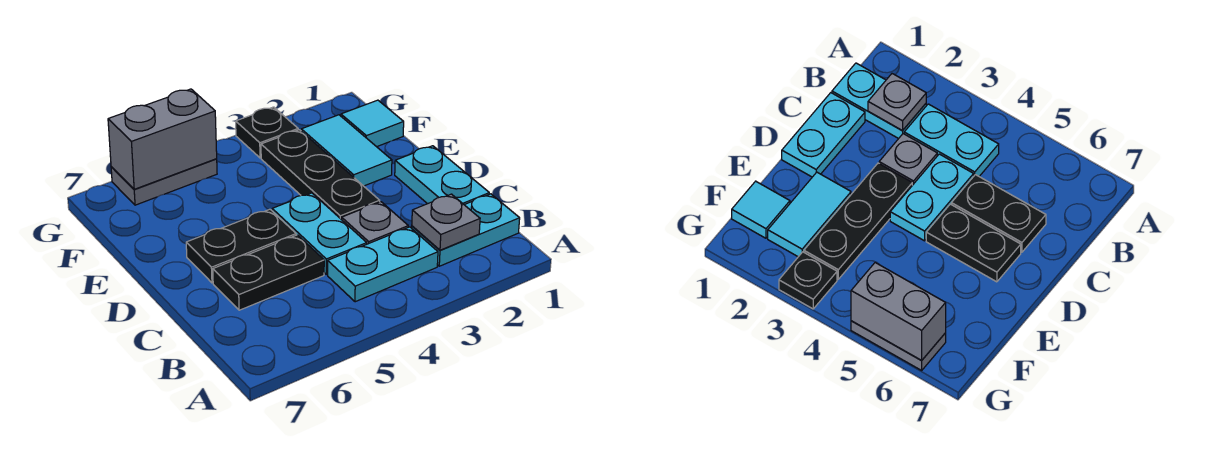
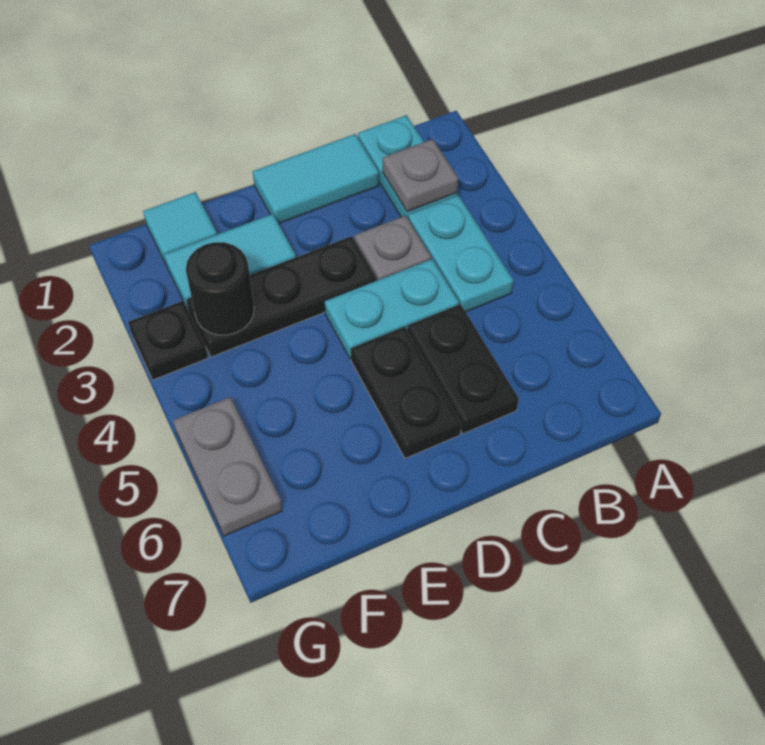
cyan 1x2 plate [395,146,489,205] -> cyan 1x2 tile [253,134,379,224]
none -> black 1x1 round brick [186,242,254,335]
grey 1x2 brick [108,89,217,189] -> none

